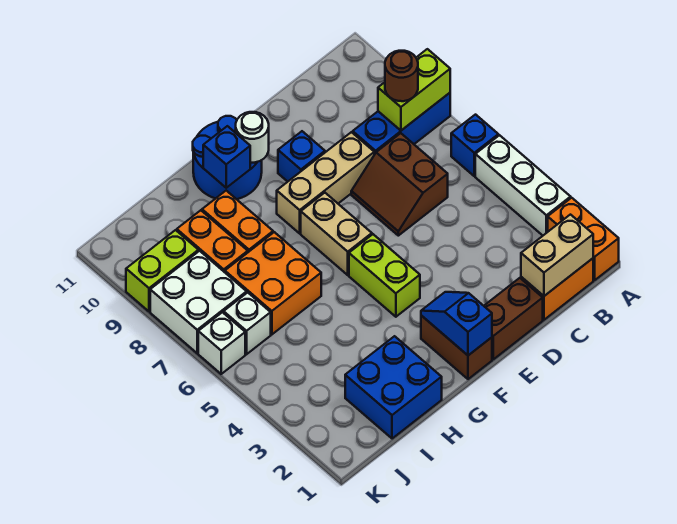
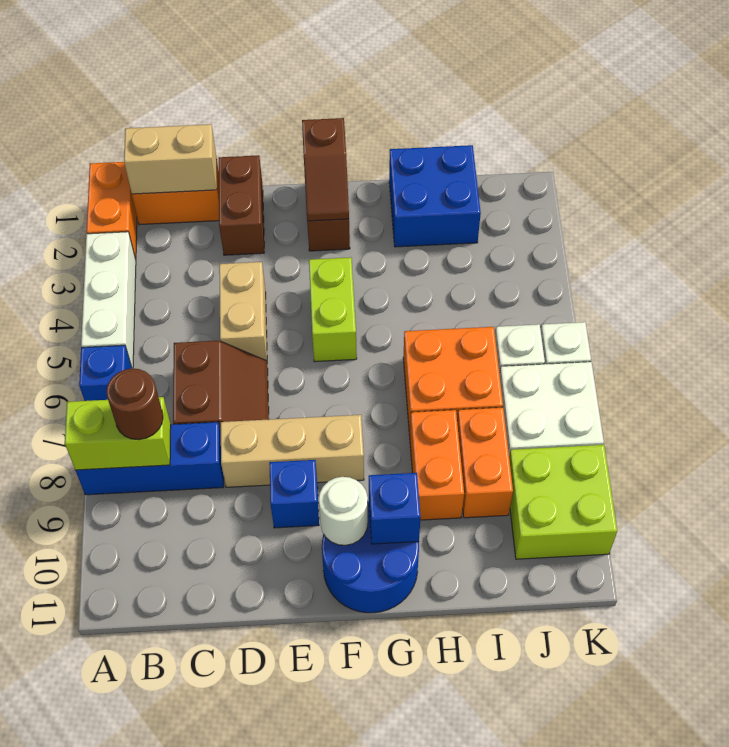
brown 1x2 brick [484,278,543,359] -> brown 1x2 brick turned to [219,155,264,255]
blue 1x2 slope [421,292,492,355] -> brown 1x2 slope [302,118,349,221]
tan 1x2 brick [301,193,372,275] -> tan 1x2 brick moved to [219,262,267,361]
lime 1x2 brick [126,230,198,312] -> lime 2x2 brick [509,445,617,559]

